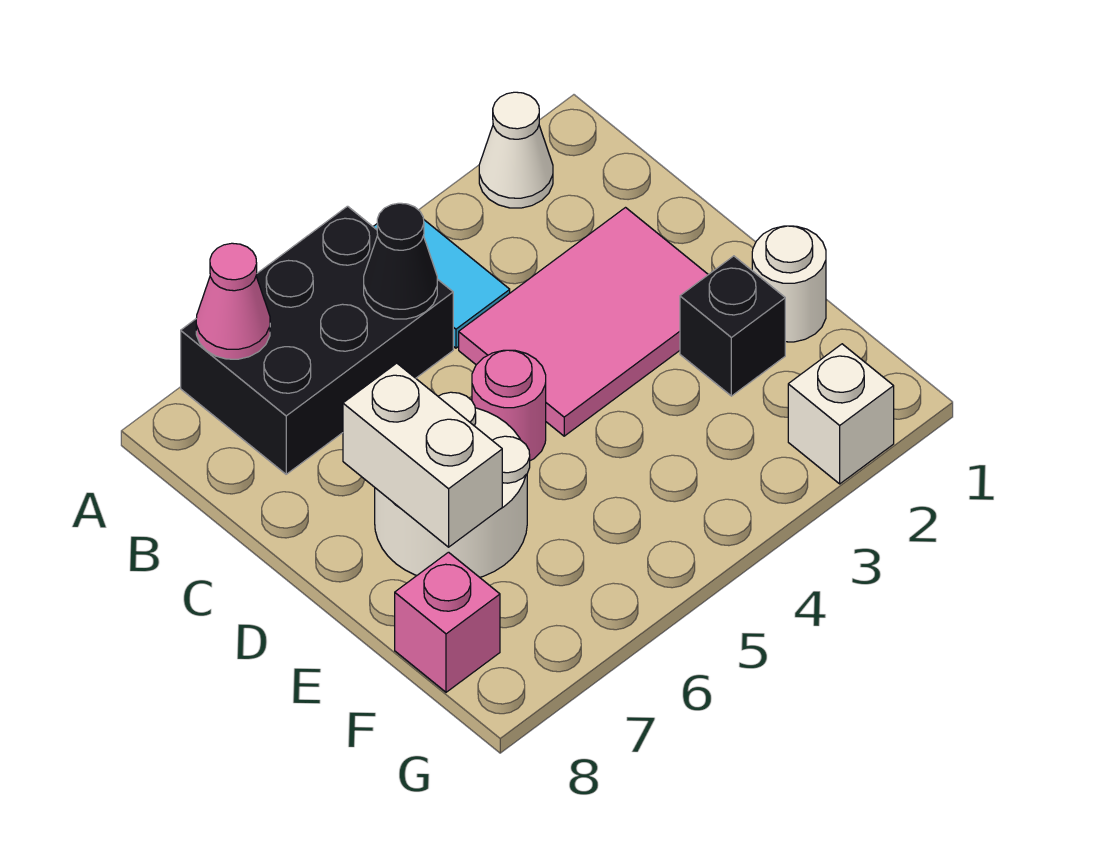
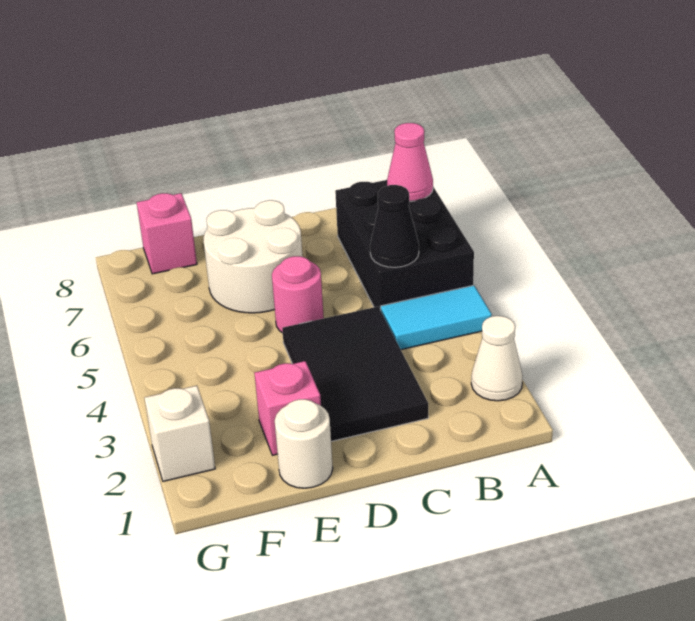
pink 2x3 tile [459,208,708,436] -> black 2x3 tile [282,307,428,441]
white 1x2 brick [343,363,502,547] -> none
black 1x1 brick [680,256,785,396] -> pink 1x1 brick [254,361,321,455]

